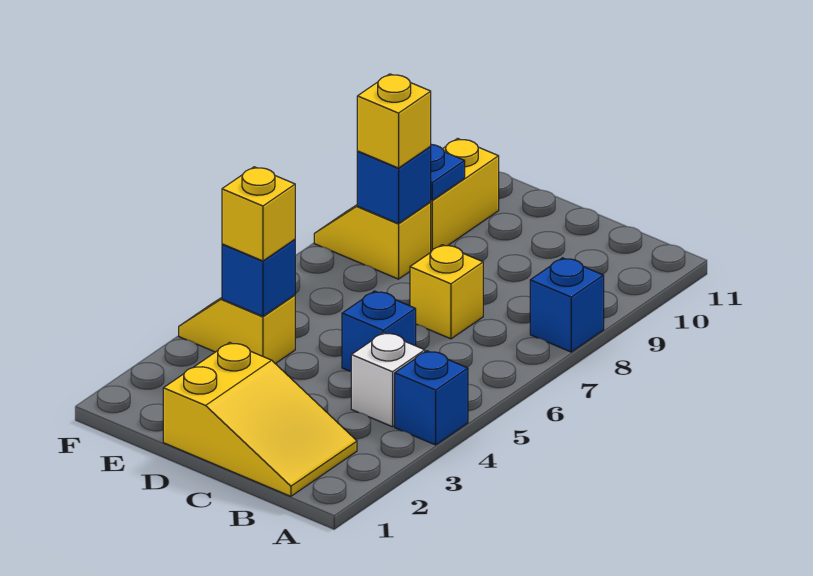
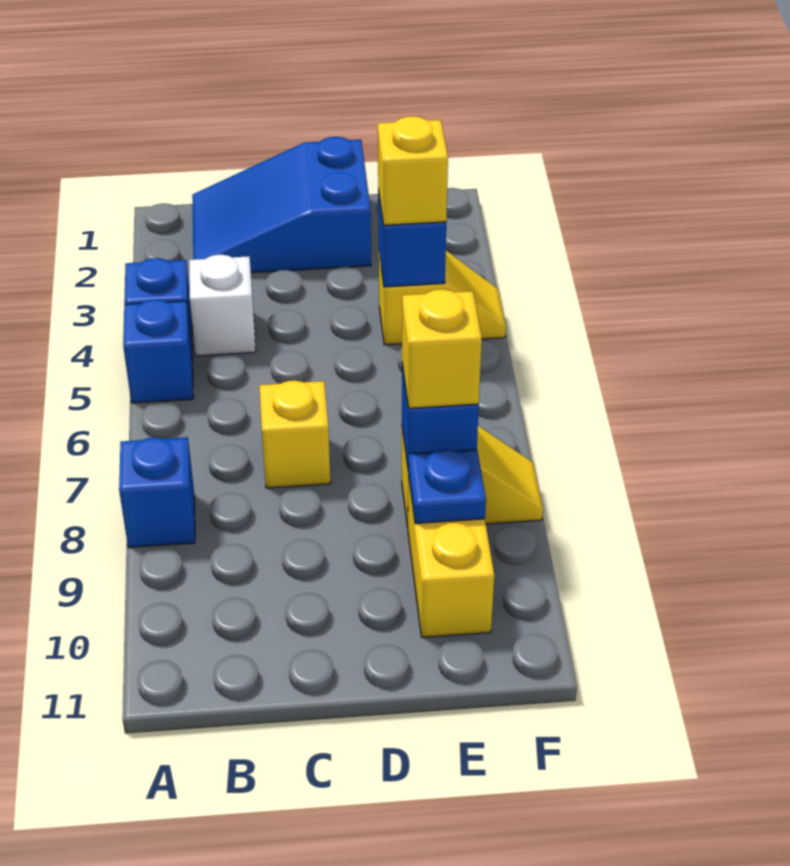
yellow 2x3 slope [163,343,357,496] -> blue 2x3 slope [192,137,371,273]
blue 1x1 brick [342,291,416,371] -> blue 1x1 brick moved to [123,299,193,403]

